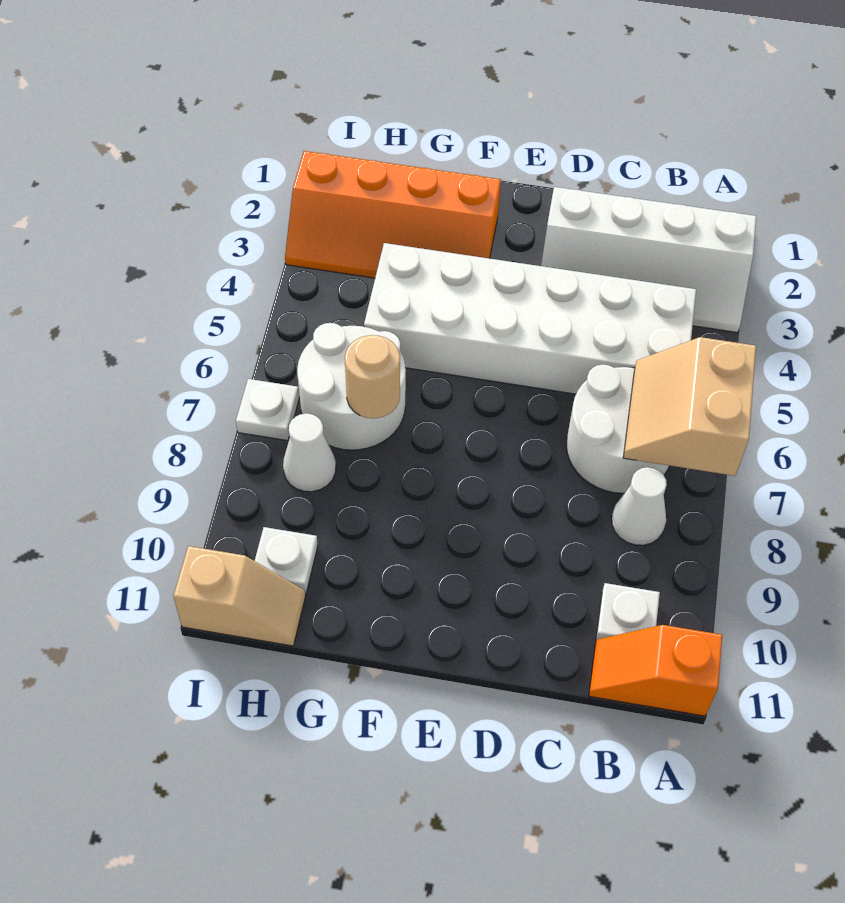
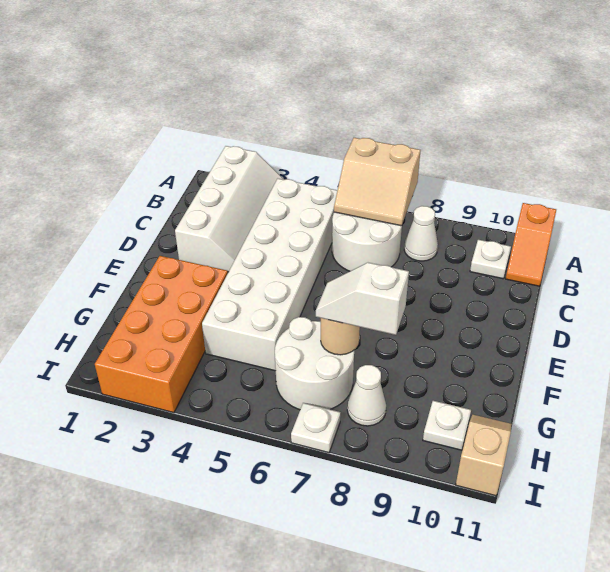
orange 2x4 slope [285,151,501,278] -> orange 2x4 brick [95,256,228,413]
none -> white 1x2 slope [316,263,409,335]

